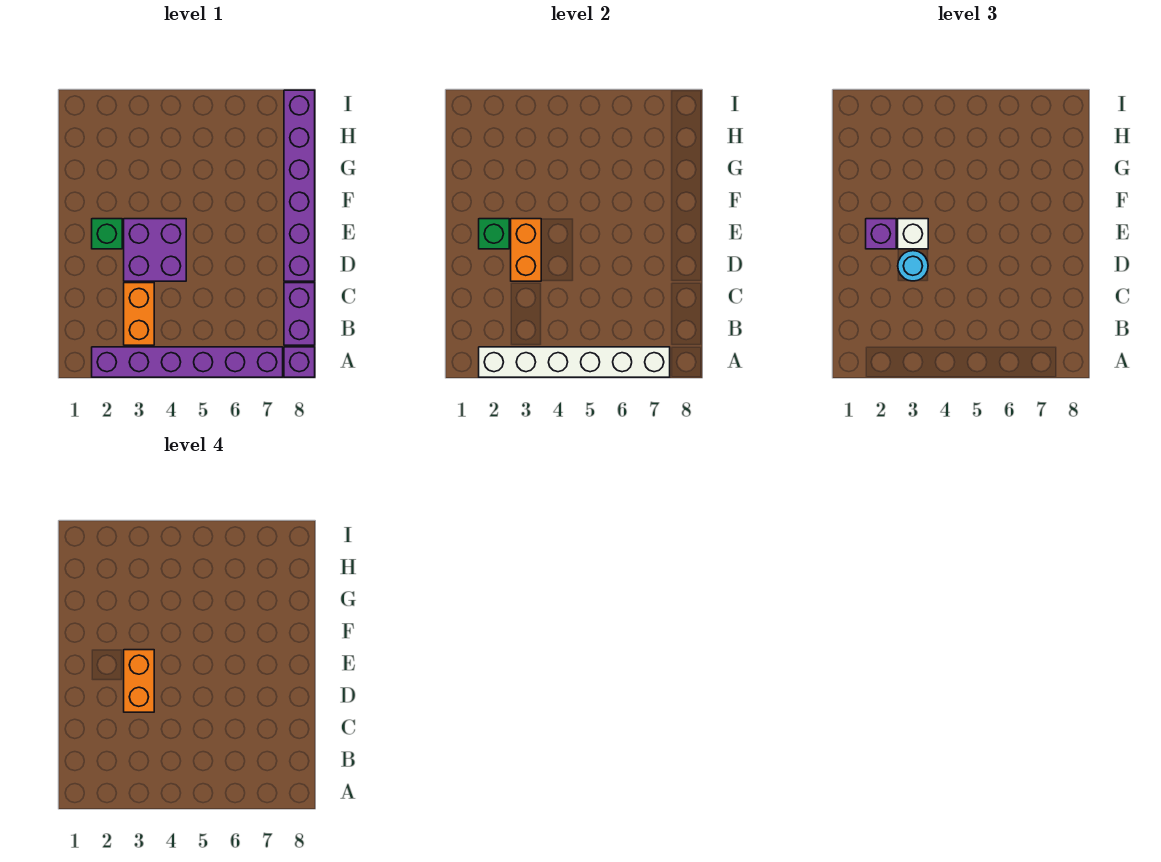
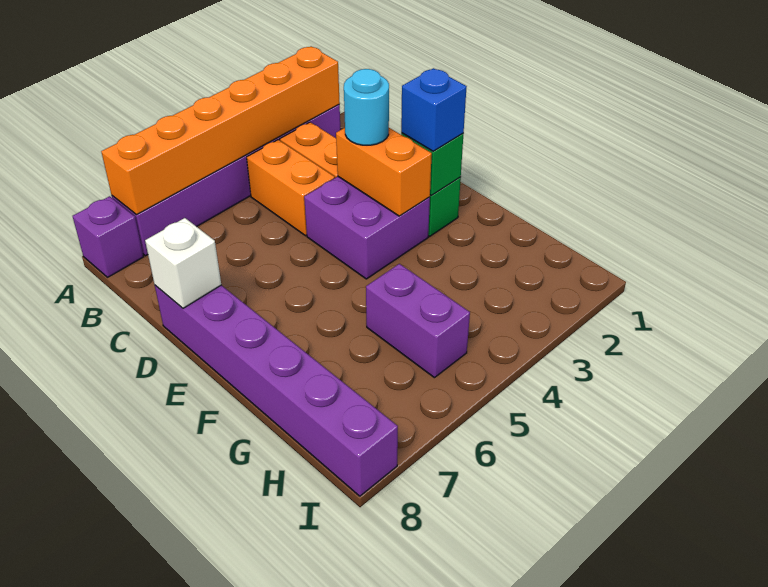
white 1x6 brick [479,347,670,377] -> orange 1x6 brick [101,46,340,215]
purple 1x2 brick [284,283,315,345] -> purple 1x2 brick moved to [366,264,470,378]
orange 1x2 brick [124,650,154,712] -> orange 1x2 brick moved to [247,140,335,236]
purple 1x1 brick [866,219,896,249] -> blue 1x1 brick [401,68,467,151]
white 1x1 brick [898,219,928,249] -> white 1x1 brick moved to [145,218,221,308]

